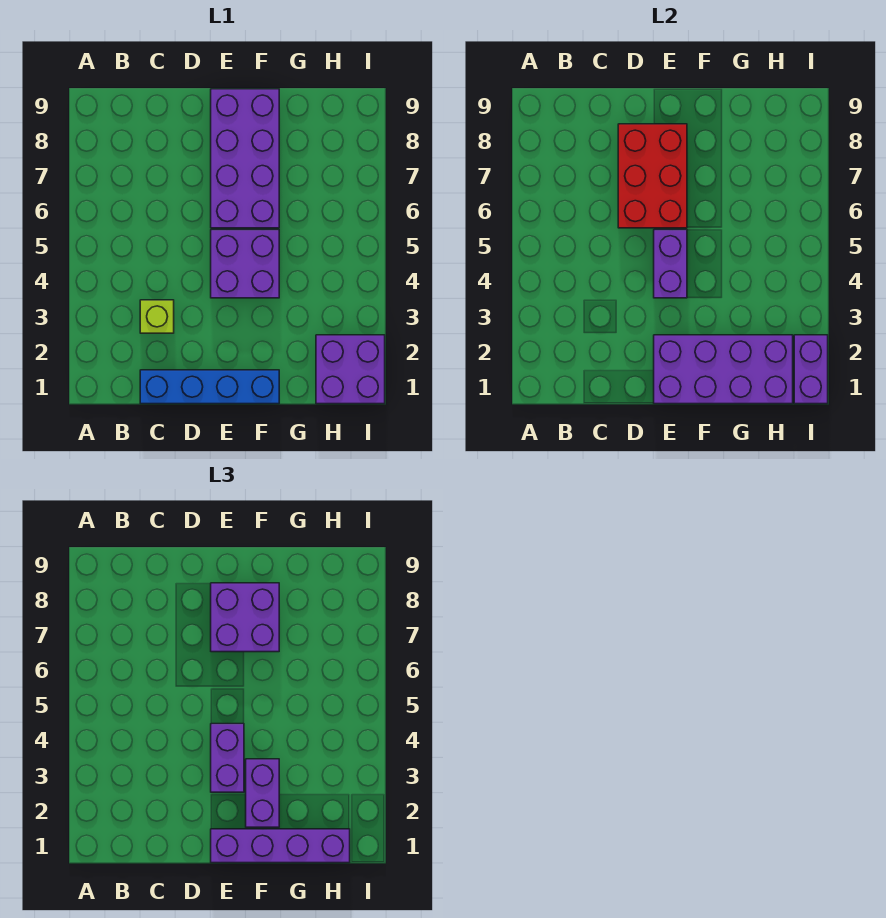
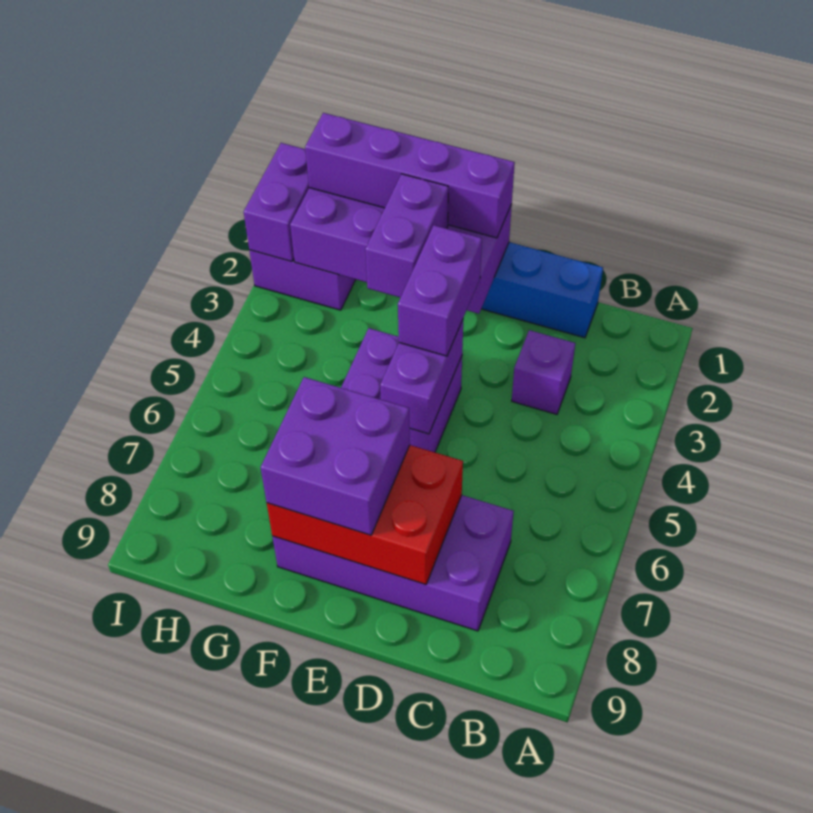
lime 1x1 brick [140,300,174,333] -> purple 1x1 brick [512,330,575,414]
red 2x3 brick [618,124,687,228] -> red 2x3 brick turned to [267,445,463,585]
purple 2x4 brick [211,89,279,228] -> purple 2x4 brick turned to [272,495,514,631]

